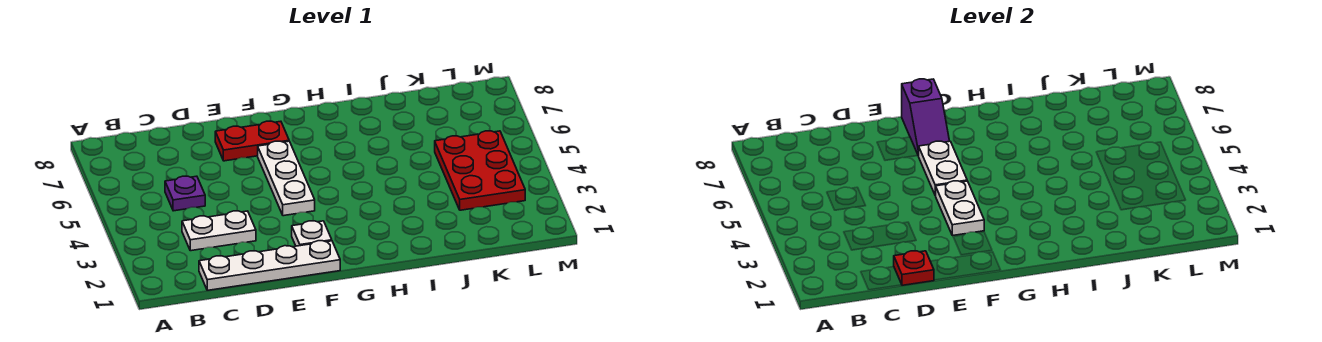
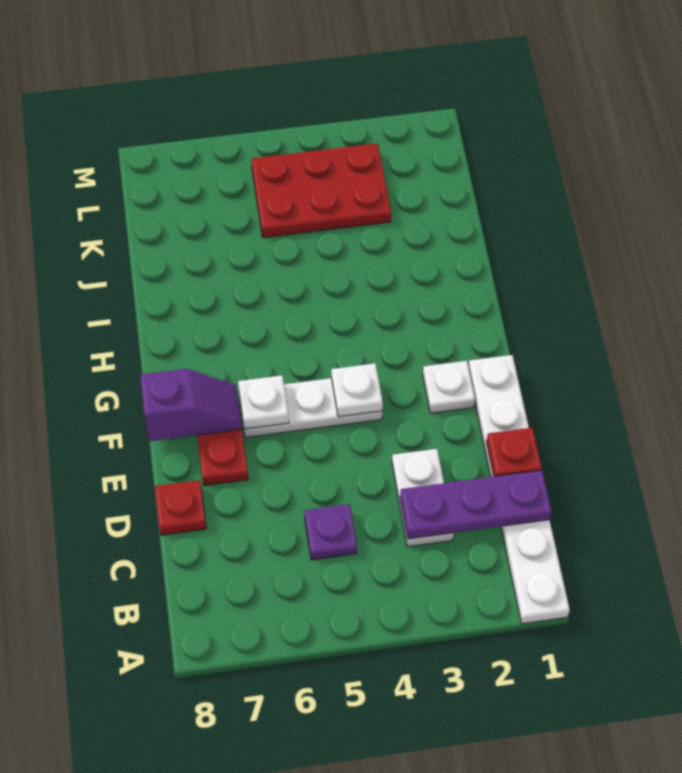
white 1x4 plate [199,241,340,290] -> white 1x6 plate [468,355,570,624]
none -> purple 1x3 plate [400,470,551,539]
none -> red 1x1 plate [155,480,206,535]
white 1x2 plate [935,181,984,236] -> white 1x1 plate [331,363,383,417]
white 1x2 plate [919,141,967,195] -> white 1x1 plate [238,375,289,429]

